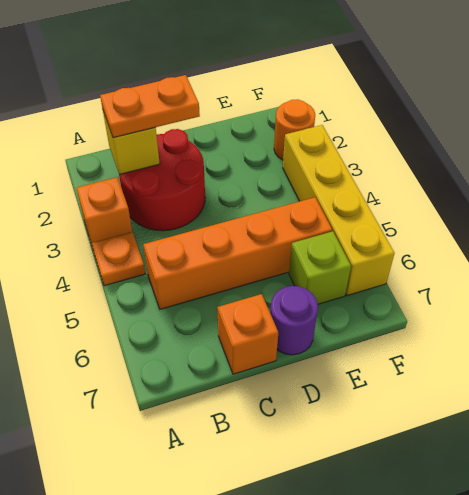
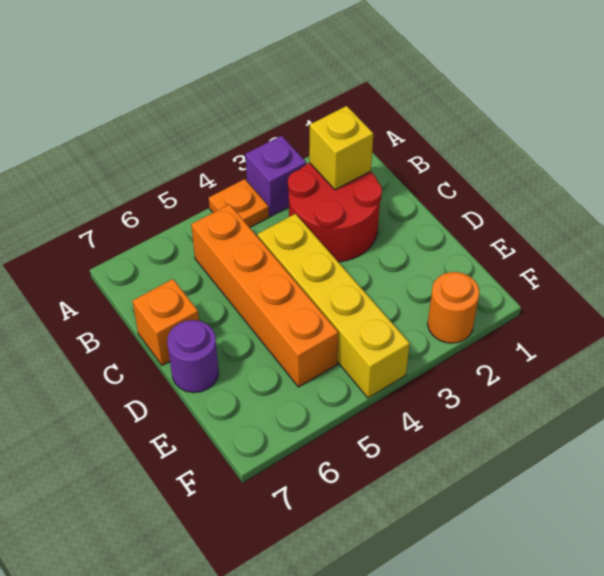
orange 1x1 brick [77,177,132,244] -> purple 1x1 brick [245,136,306,216]
orange 1x2 plate [100,75,200,138] -> none
lime 1x1 brick [289,231,351,304] -> none
yellow 1x4 brick [283,125,395,296] -> yellow 1x4 brick turned to [258,214,410,398]

